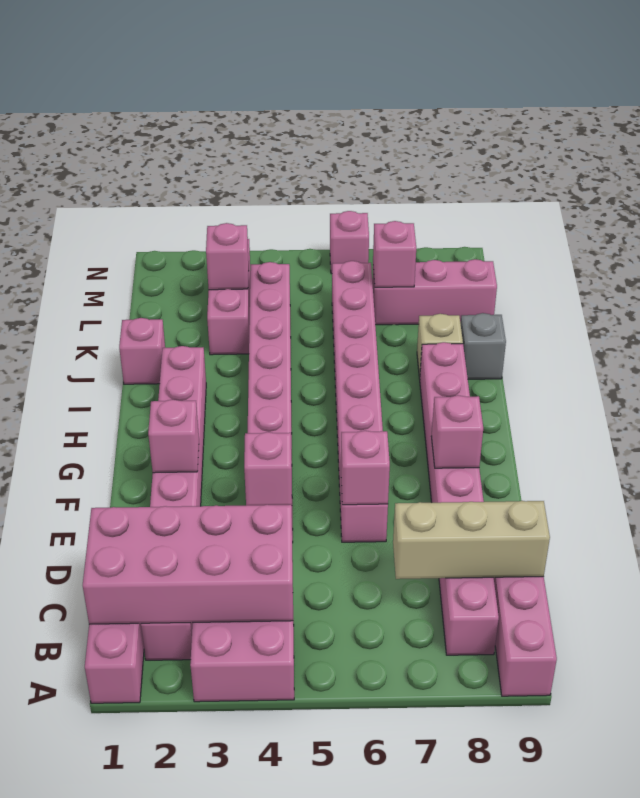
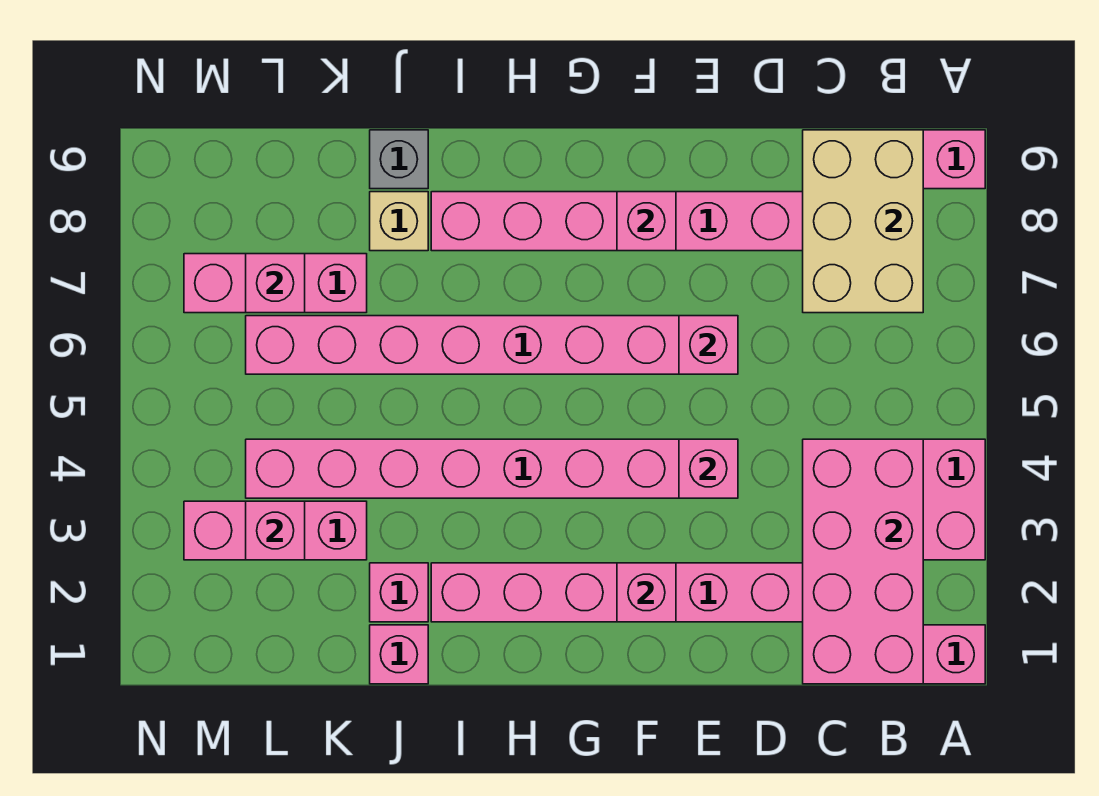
tan 1x3 brick [393,501,550,579] -> tan 2x3 brick [803,130,923,313]
pink 1x3 brick [372,259,497,325] -> pink 1x3 brick turned to [184,254,367,313]
pink 1x1 brick [330,211,369,274] -> pink 1x1 brick moved to [370,563,428,622]

